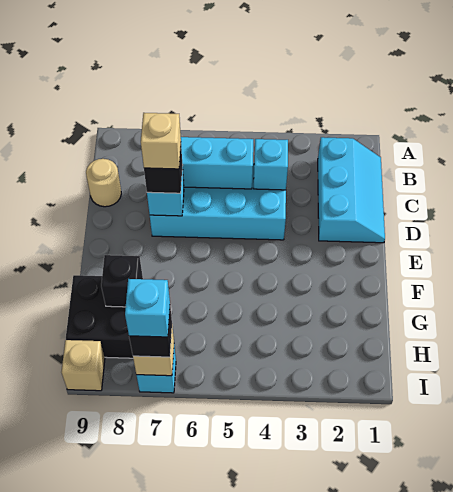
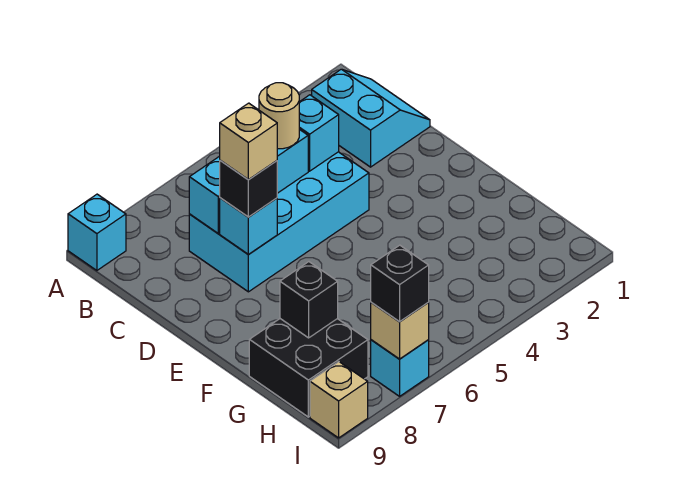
cyan 2x3 slope [318,137,385,243] -> cyan 2x2 slope [312,69,430,167]
tan 1x1 round brick [86,159,121,207] -> tan 1x1 round brick moved to [259,83,299,149]
cyan 1x1 brick [125,279,170,337] -> cyan 1x1 brick moved to [68,194,126,271]

